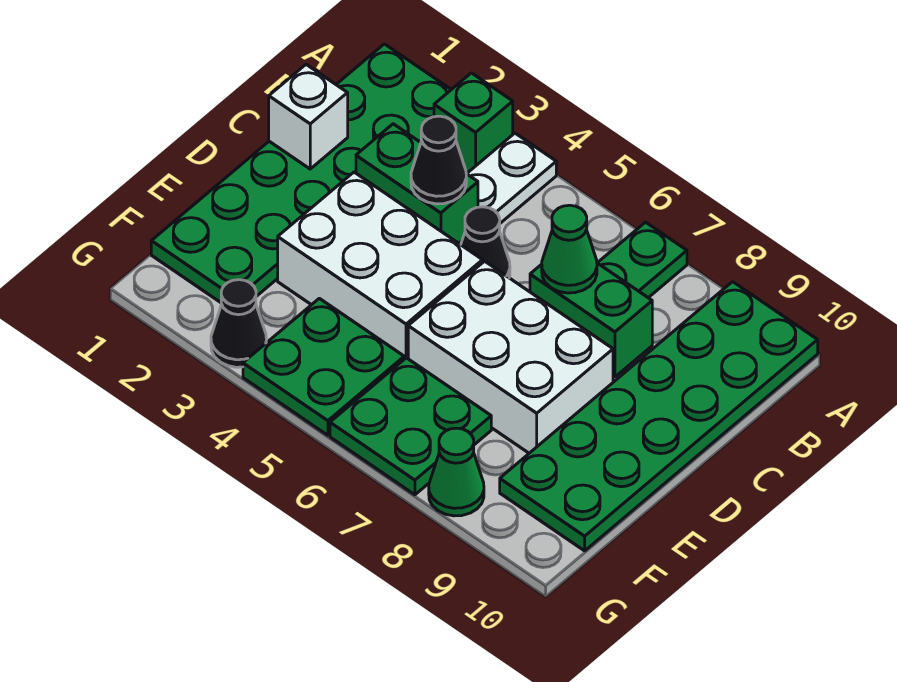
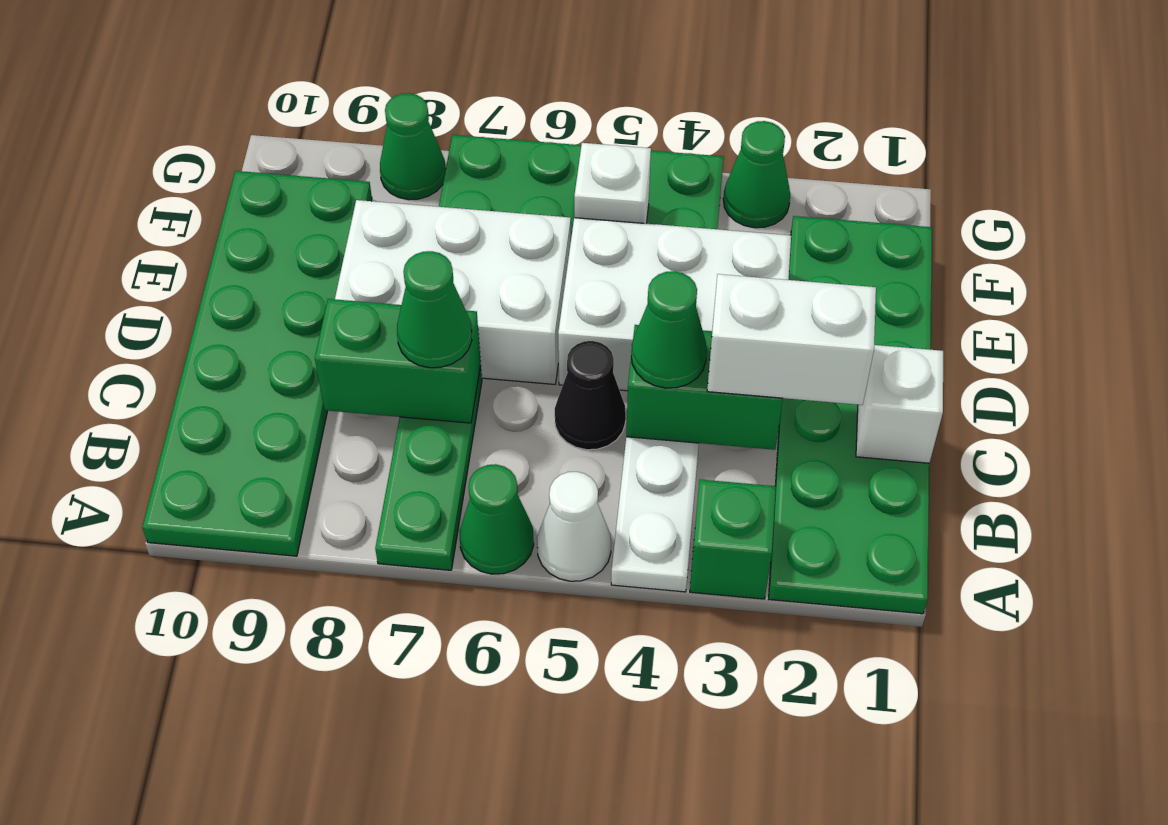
none -> white 1x1 cone [537,472,611,581]
none -> green 1x1 cone [460,464,534,574]
none -> white 1x2 brick [707,274,876,405]
black 1x1 cone [411,116,466,204] -> green 1x1 cone [631,271,707,388]
none -> white 1x1 brick [574,143,651,224]
black 1x1 cone [211,280,266,367] -> green 1x1 cone [723,121,790,228]

